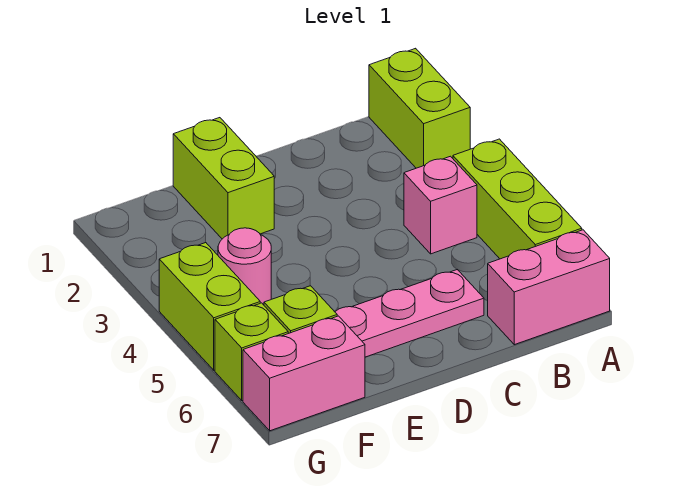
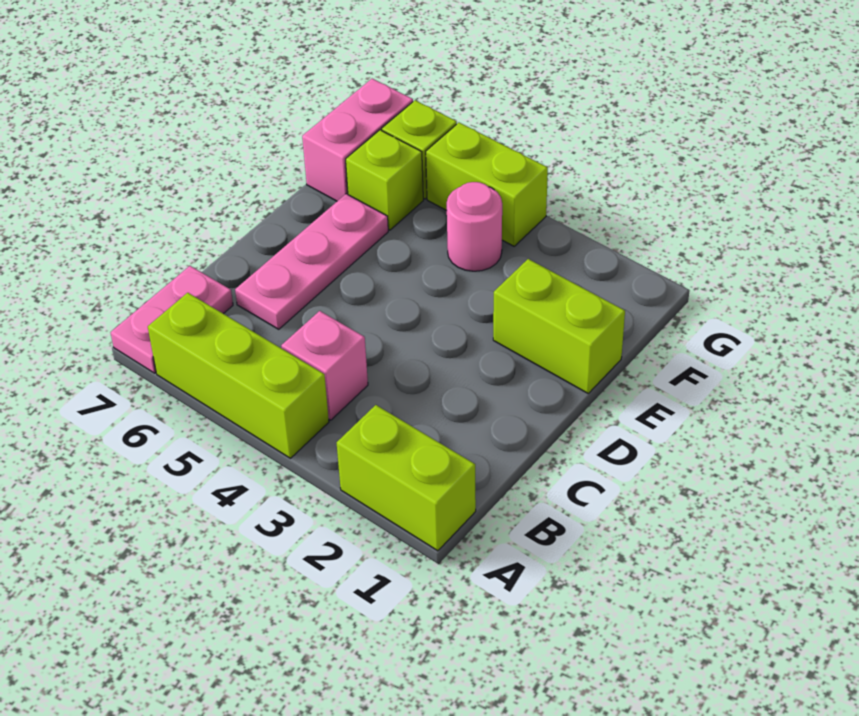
pink 1x2 brick [488,230,610,345] -> pink 1x2 plate [111,266,233,373]

